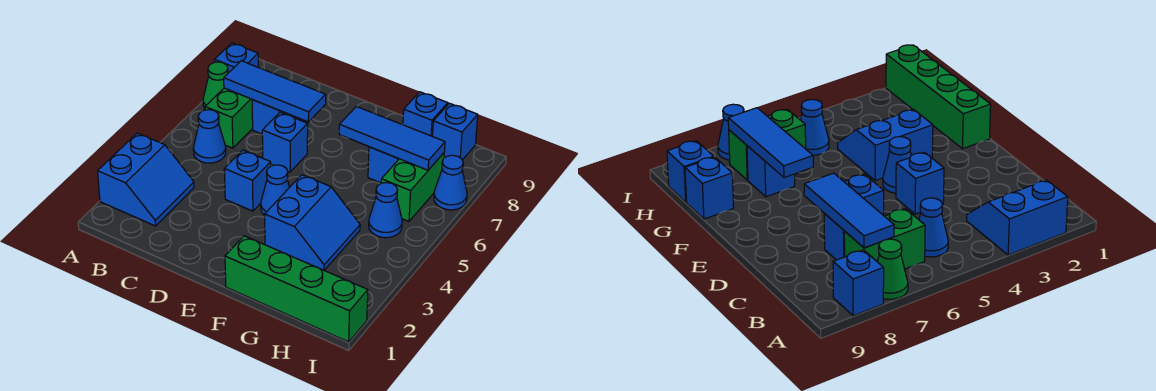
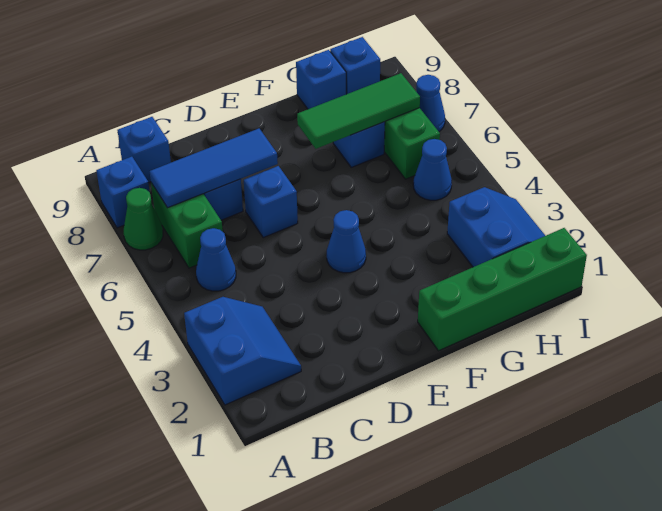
blue 1x1 brick [224,150,271,211] -> blue 1x1 brick moved to [117,117,171,183]
blue 2x2 slope [265,175,360,270] -> blue 2x2 slope moved to [447,187,545,267]
blue 1x3 tile [339,107,445,170] -> green 1x3 tile [297,73,420,149]

